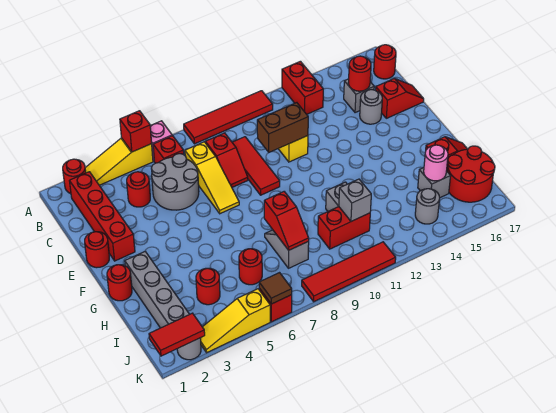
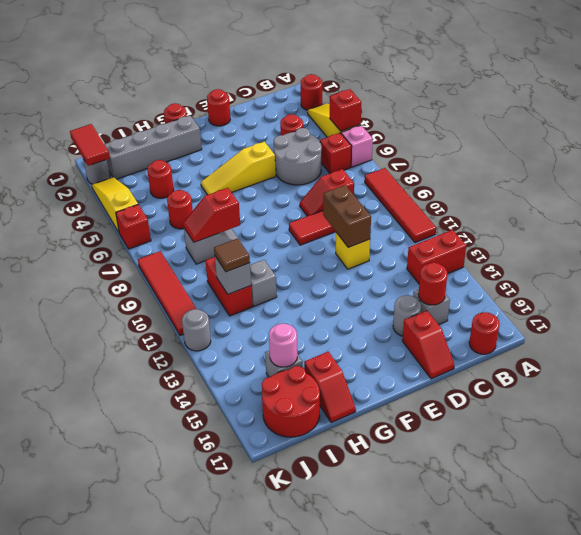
red 1x4 brick [70,172,135,261] -> none
yellow 1x3 slope [185,142,239,214] -> yellow 1x3 slope moved to [201,142,276,195]
grey 1x1 round brick [415,189,440,224] -> grey 1x1 round brick moved to [182,309,211,351]
brown 1x1 tile [259,273,292,304] -> brown 1x1 tile moved to [214,238,250,272]

